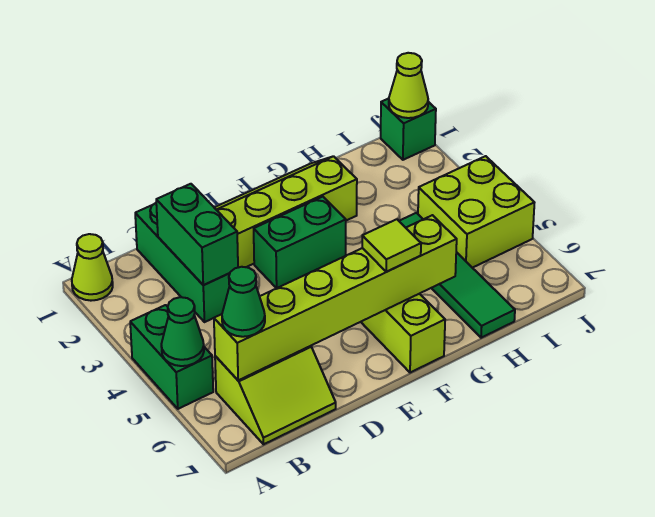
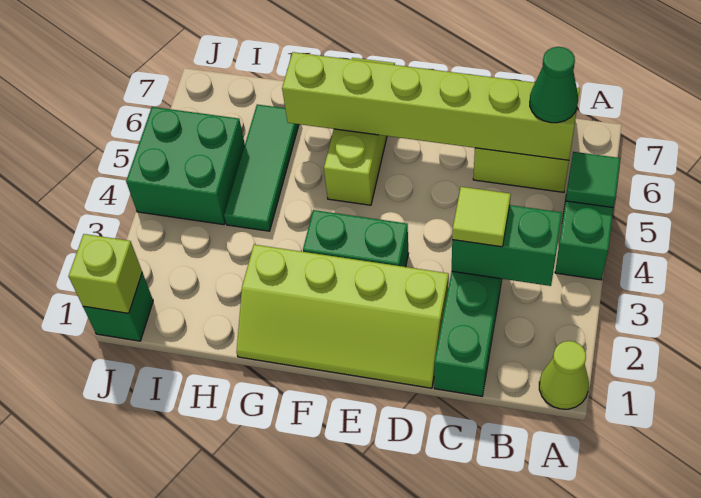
green 1x1 cone [161,297,204,366] -> green 1x1 tile [566,152,620,207]
green 1x2 brick [156,184,238,285] -> green 1x2 brick turned to [452,205,562,286]
lime 1x1 tile [362,219,421,272] -> lime 1x1 tile moved to [452,187,511,247]
green 1x4 tile [399,213,515,338] -> green 1x3 tile [224,105,299,231]
lime 2x2 brick [418,156,535,268] -> green 2x2 brick [126,107,245,225]
lime 1x1 cone [389,53,428,118] -> lime 1x1 brick [69,234,142,313]

